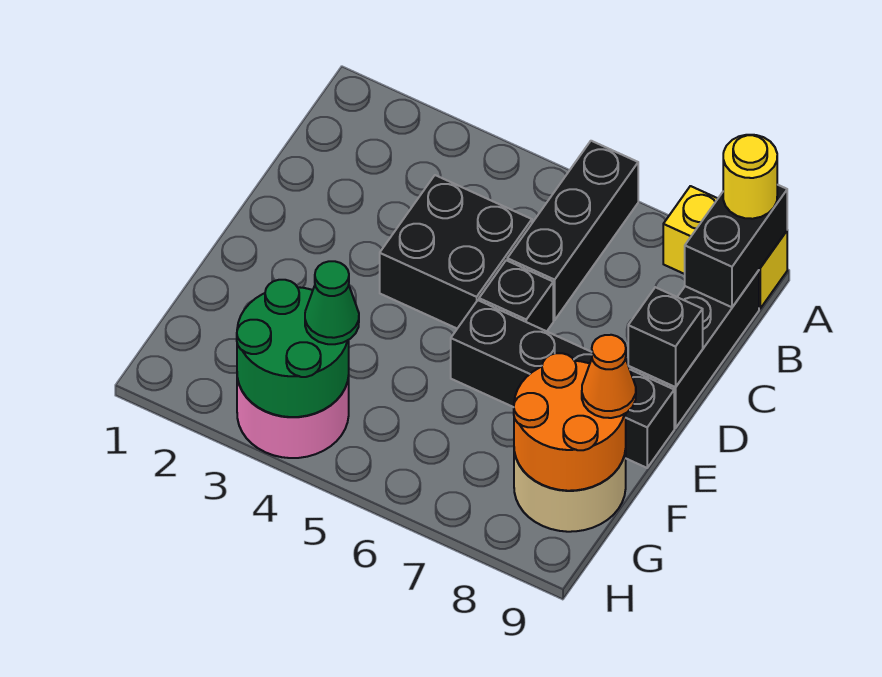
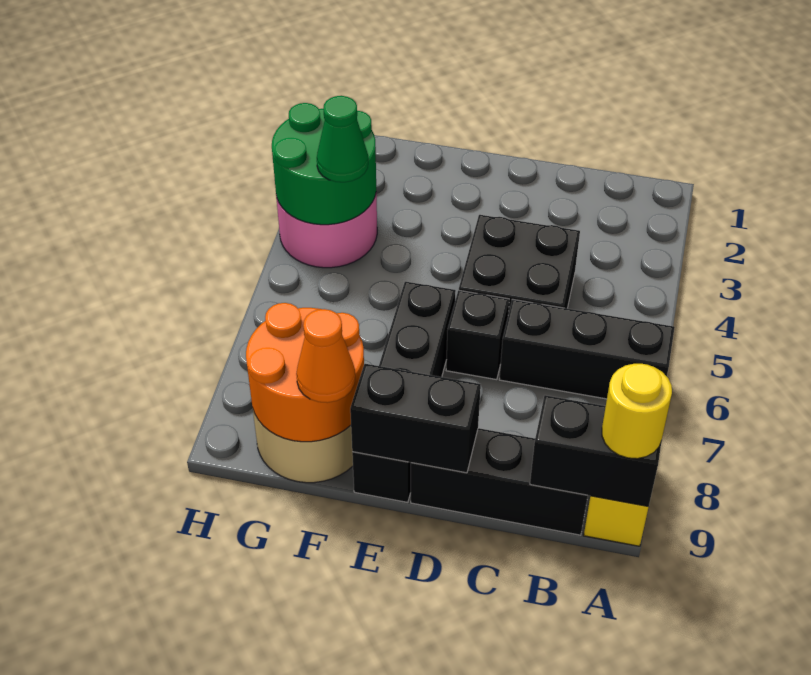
black 1x1 brick [628,287,703,387] -> black 1x2 brick [350,364,481,473]

